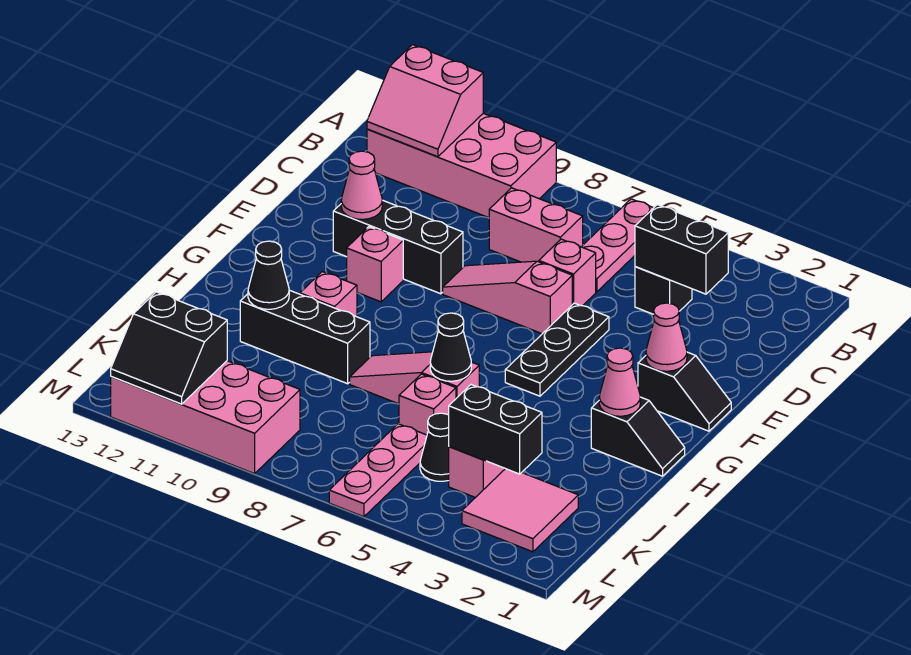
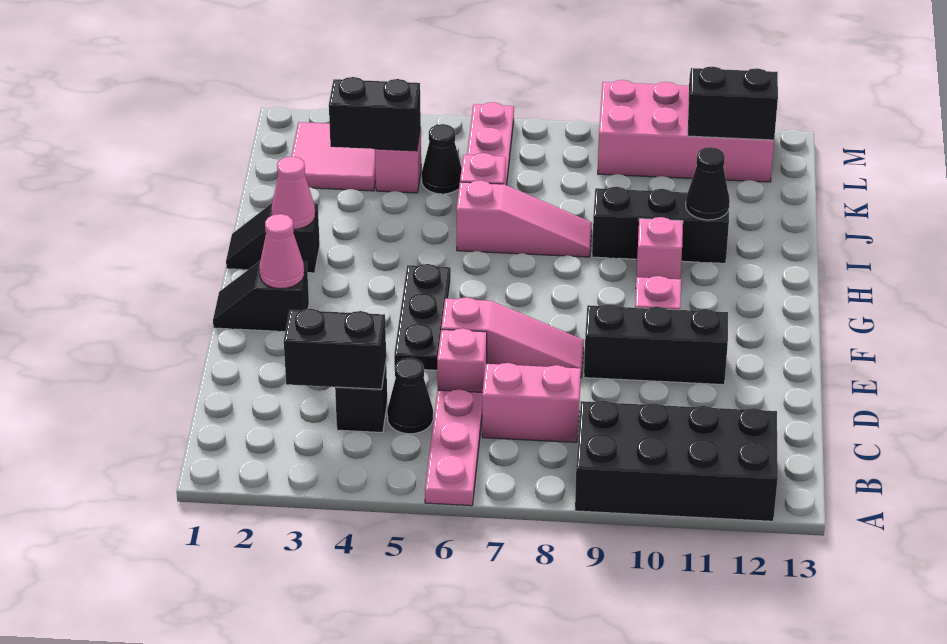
pink 2x4 brick [367,113,556,218] -> black 2x4 brick [575,401,778,521]
pink 2x2 slope [367,45,483,157] -> none
pink 1x1 cone [341,151,382,219] -> none
black 1x1 cone [430,313,471,381] -> black 1x1 cone moved to [387,358,433,434]

